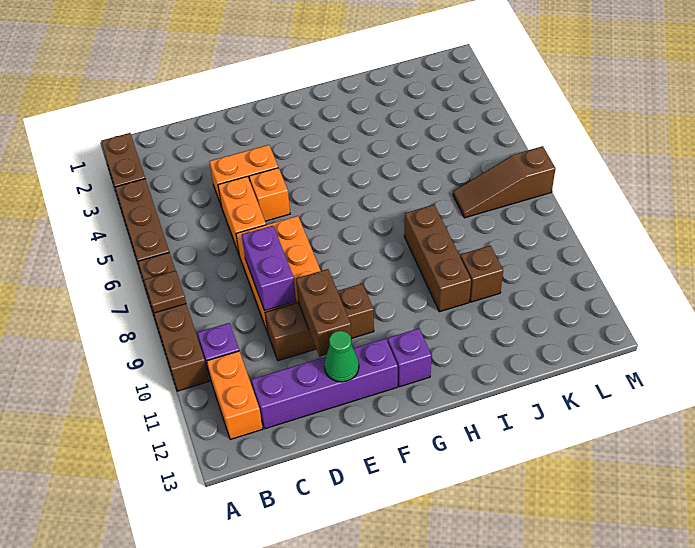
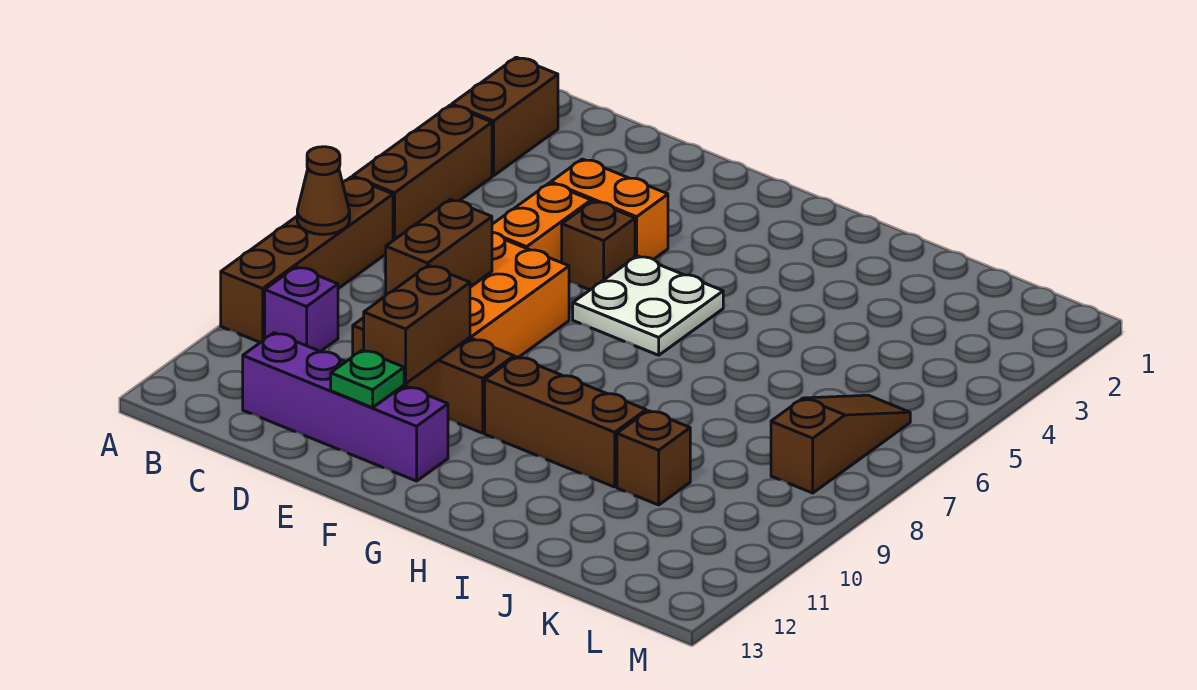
brown 1x1 plate [144,271,186,313] -> brown 1x1 cone [297,147,350,234]
orange 1x2 brick [207,351,263,440] -> none
purple 1x2 brick [242,226,296,311] -> brown 1x2 brick [386,200,492,295]
orange 1x1 brick [249,168,290,221] -> brown 1x1 brick [562,201,635,290]
green 1x1 cone [324,331,359,382] -> green 1x1 plate [331,350,404,408]
none -> white 2x2 plate [573,256,723,355]
purple 1x1 brick [388,328,432,387] -> none
brown 1x3 brick [404,205,471,312] -> brown 1x3 brick turned to [485,357,646,487]
brown 1x3 slope [453,146,556,218] -> brown 1x3 slope turned to [771,395,910,493]

